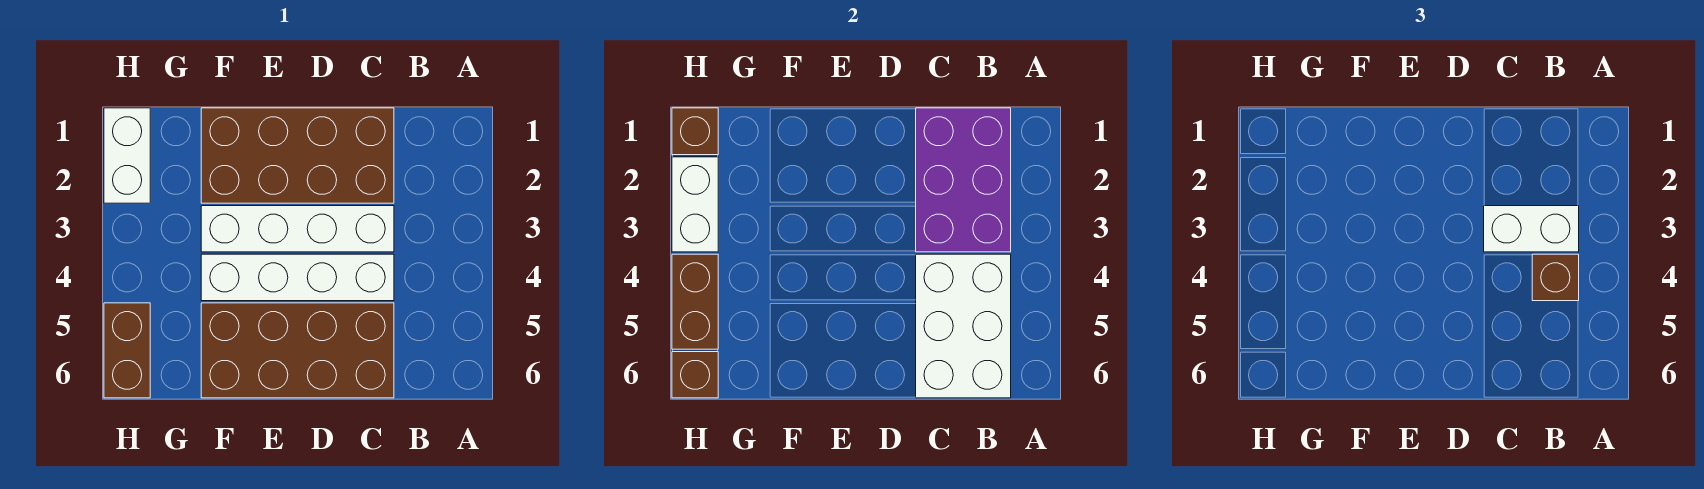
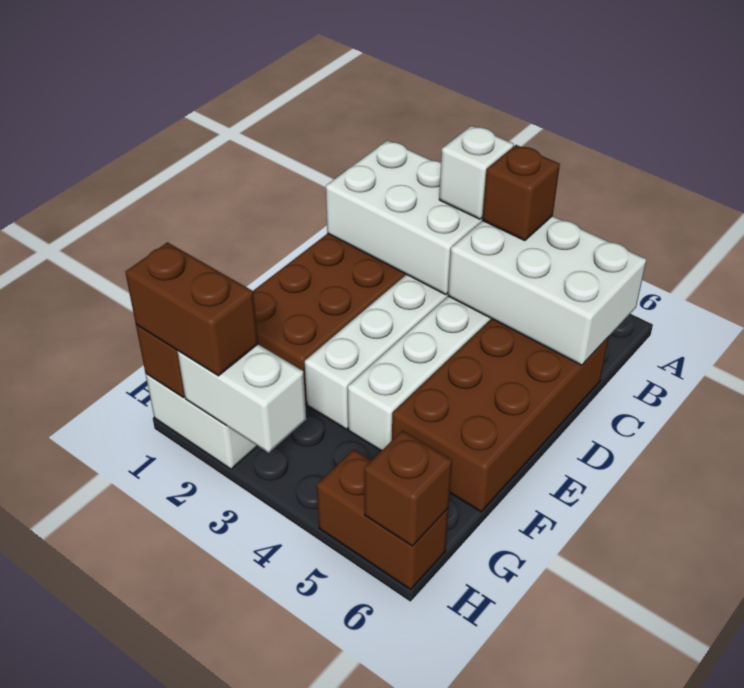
purple 2x3 brick [916,108,1011,252] -> white 2x3 brick [326,140,482,295]
white 1x2 brick [1484,206,1579,252] -> white 1x1 brick [439,126,514,219]
brown 1x2 brick [672,254,718,349] -> brown 1x2 brick moved to [125,242,258,376]

